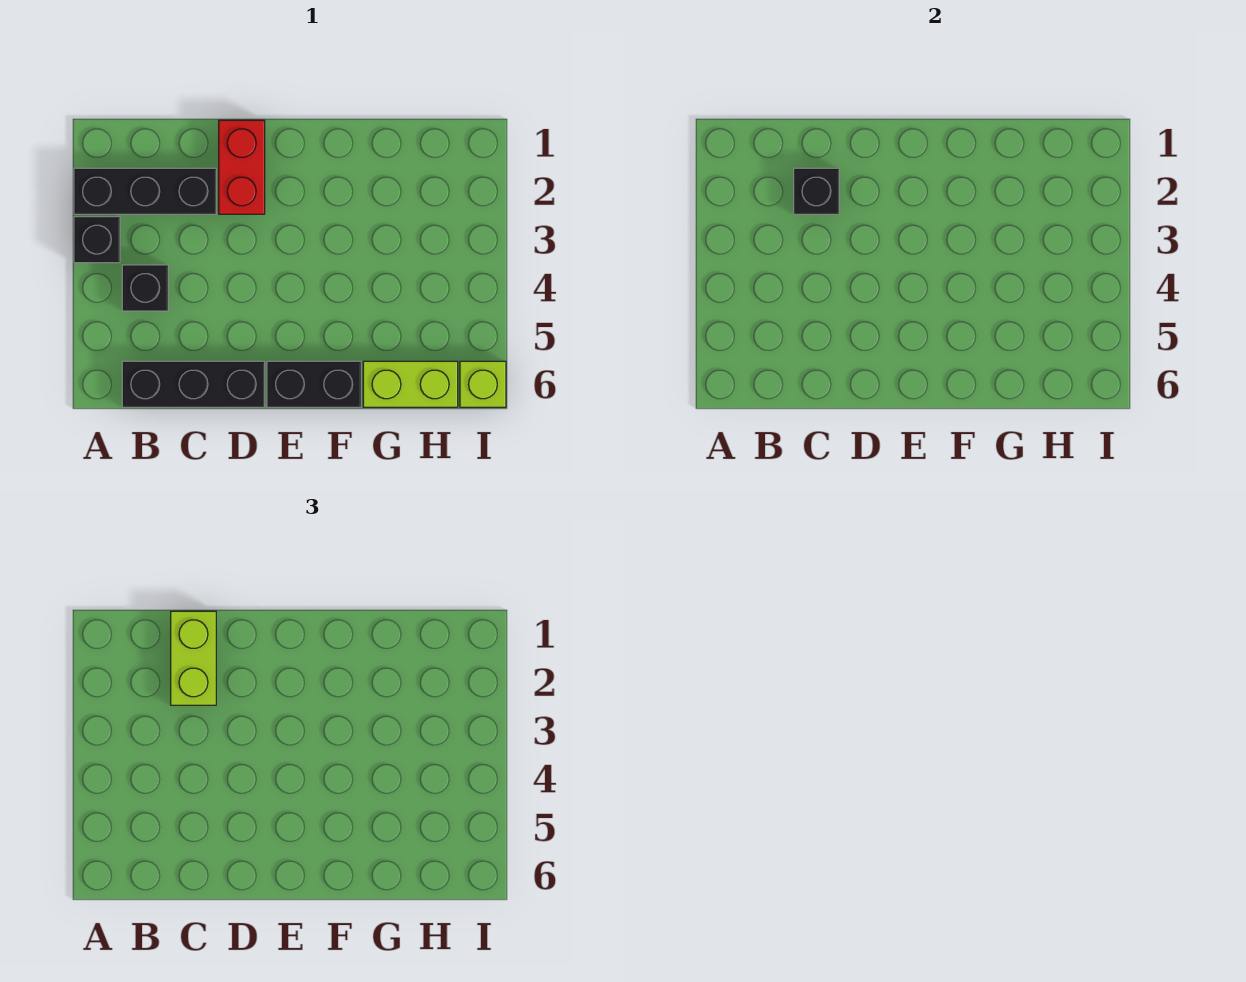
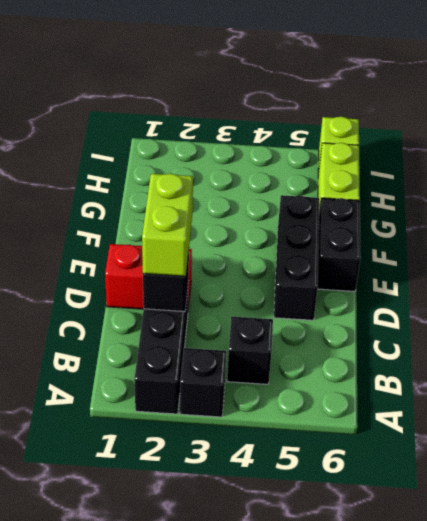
black 1x3 brick [122,361,265,407] -> black 1x3 brick moved to [274,195,319,320]
lime 1x2 brick [171,611,216,705] -> lime 1x2 brick turned to [142,174,193,276]

